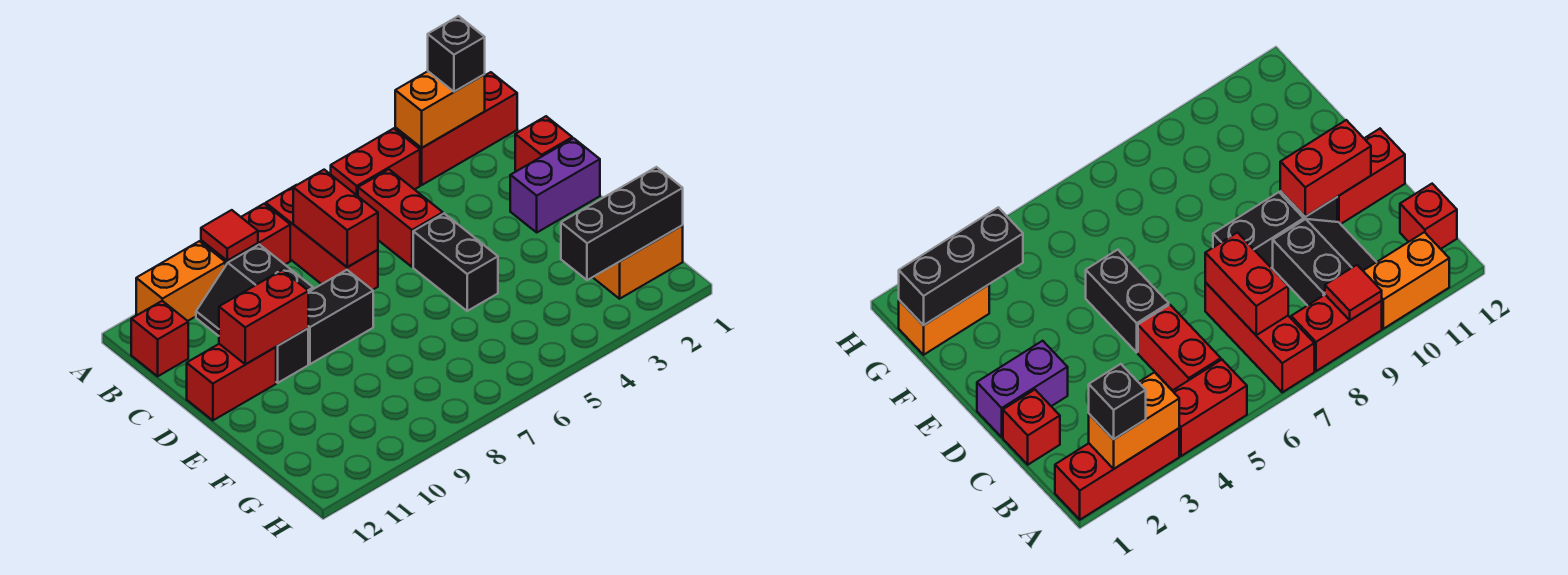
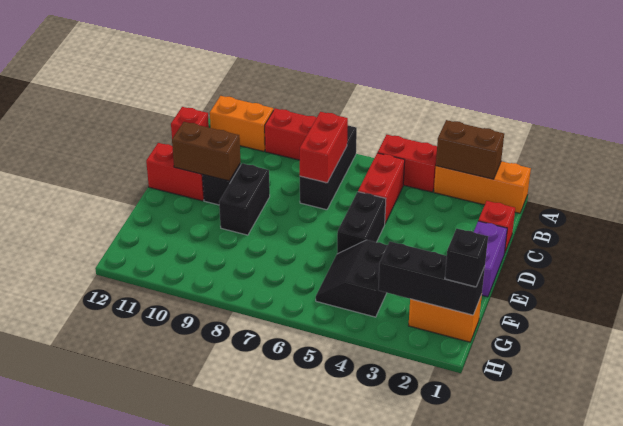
red 1x3 brick [395,72,517,185] -> orange 1x3 brick [434,161,531,213]
orange 1x2 brick [395,71,485,148] -> brown 1x2 brick [436,120,504,179]
black 1x1 brick [428,16,485,92] -> black 1x1 brick moved to [445,229,488,287]
red 1x3 brick [266,185,378,290] -> black 1x3 brick [300,126,357,210]
red 1x1 tile [201,210,258,261] -> none
black 2x2 slope [196,244,313,336] -> black 2x2 slope moved to [316,240,388,317]
purple 1x2 brick [510,138,600,232] -> purple 1x2 brick turned to [474,221,507,297]
black 1x2 brick [308,270,373,364] -> black 1x2 brick turned to [219,163,270,235]
red 1x2 brick [219,270,308,364] -> brown 1x2 brick [172,122,241,181]

